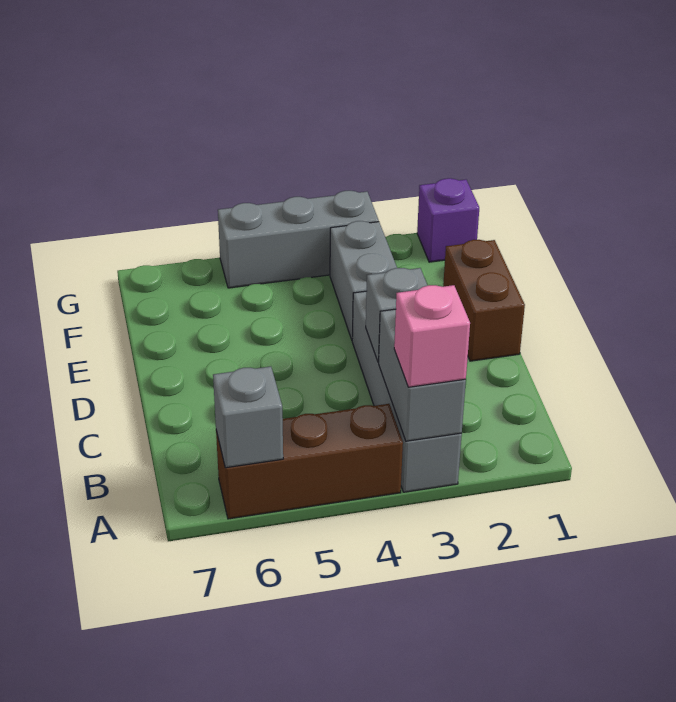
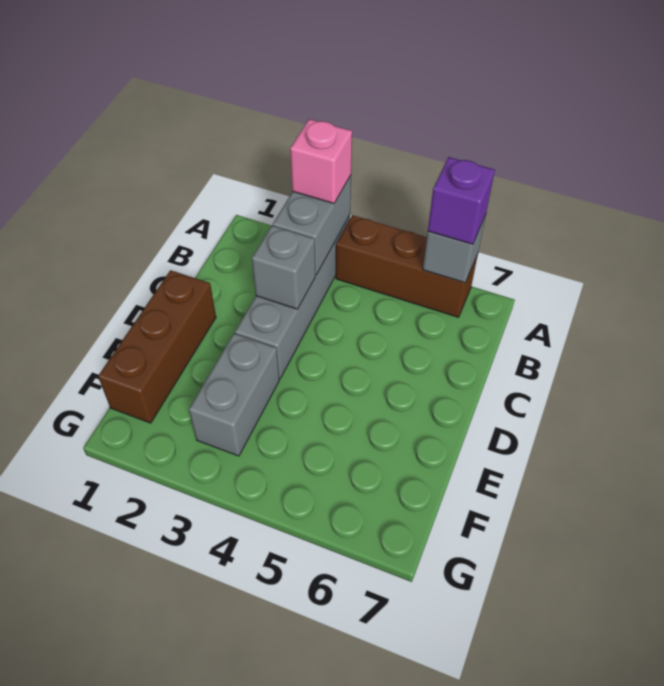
brown 1x2 brick [443,240,525,361] -> brown 1x3 brick [98,270,216,423]
purple 1x1 brick [417,178,479,262] -> purple 1x1 brick moved to [428,157,495,244]
grey 1x3 brick [218,191,379,288] -> none

